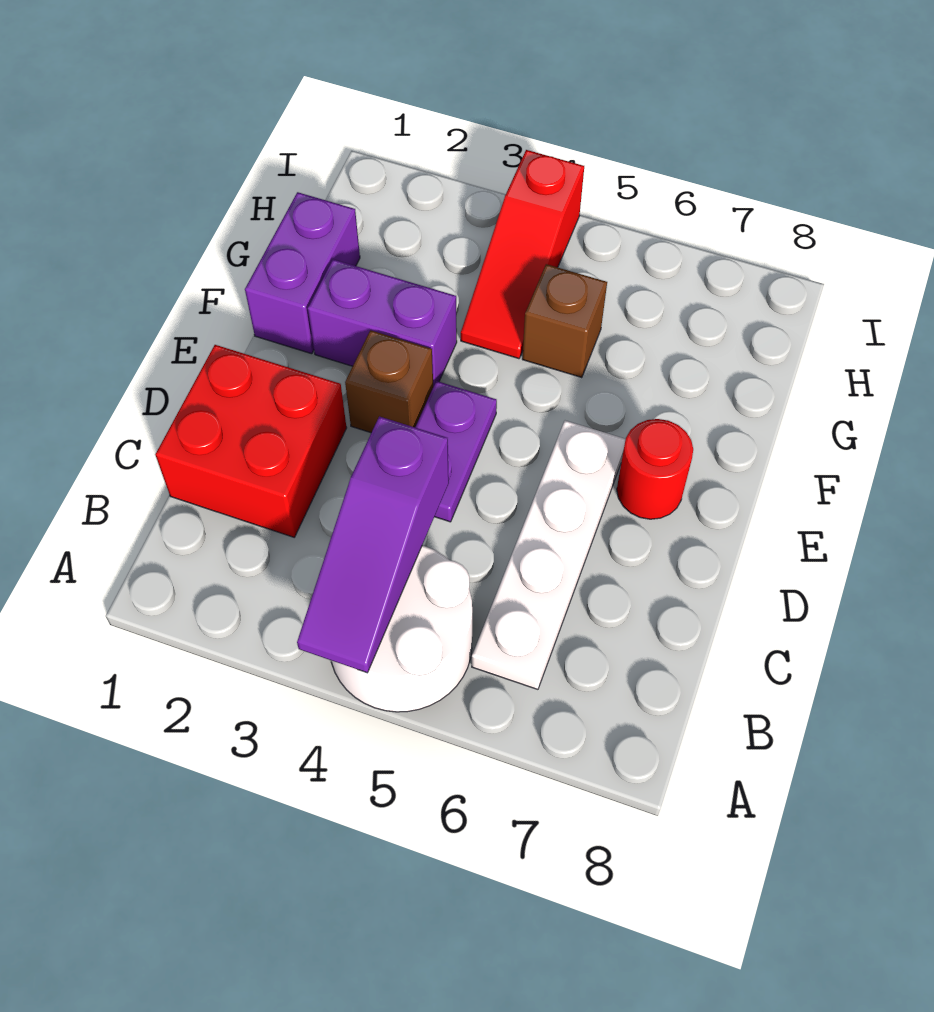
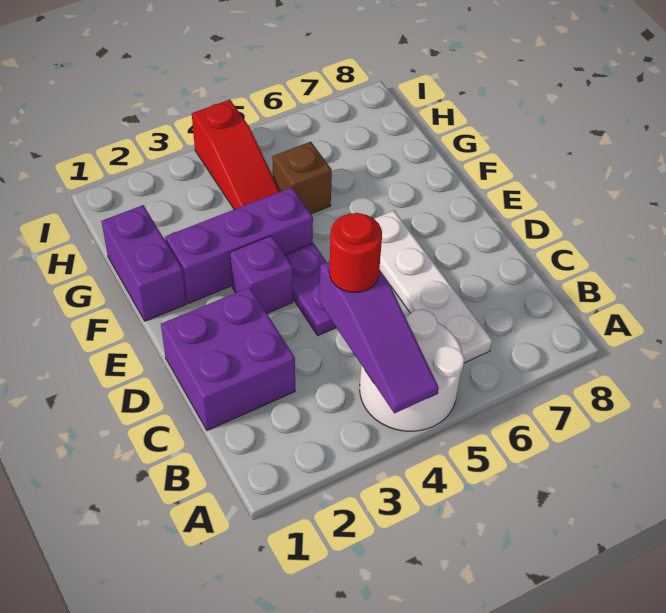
red 2x2 brick [155,345,347,537] -> purple 2x2 brick [161,287,295,431]
brown 1x1 brick [345,330,433,433] -> purple 1x1 brick [230,236,293,313]
red 1x1 round brick [617,419,693,519] -> red 1x1 round brick moved to [329,213,382,292]
purple 1x2 brick [308,259,457,386] -> purple 1x3 brick [165,187,313,303]

